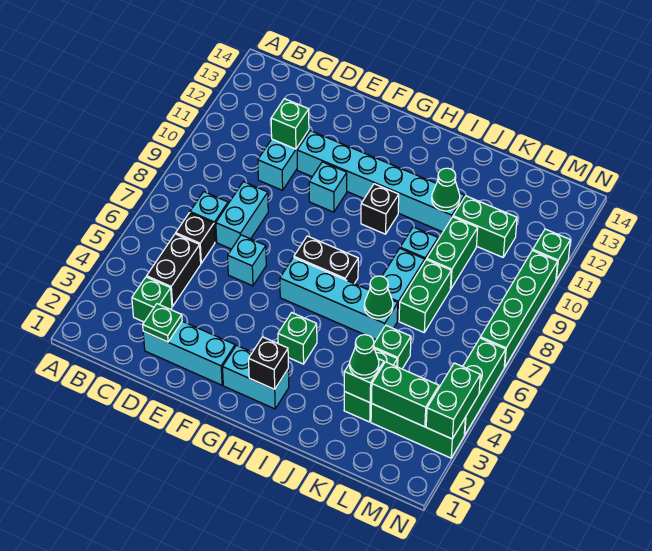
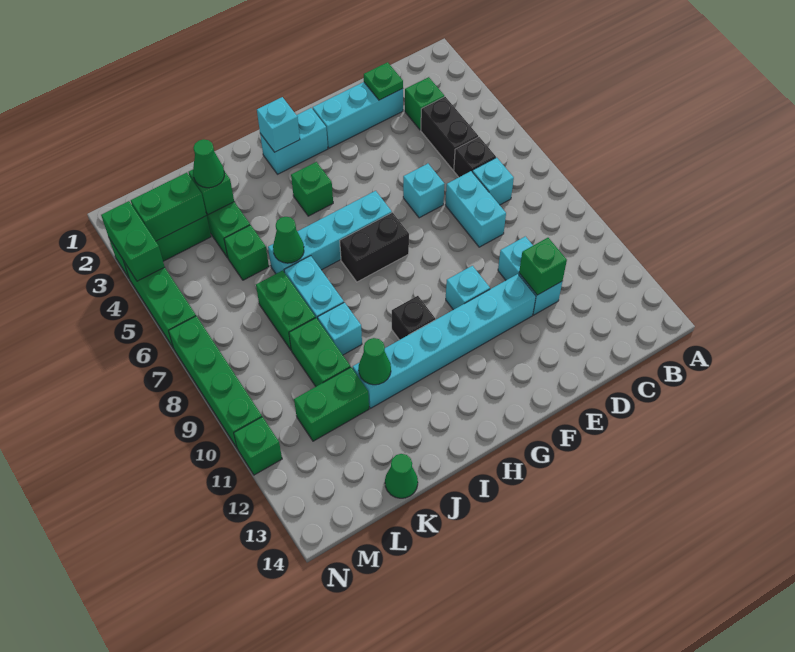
black 1x1 brick [249,337,288,389] -> cyan 1x1 brick [257,97,300,152]
none -> green 1x1 cone [385,454,418,498]

